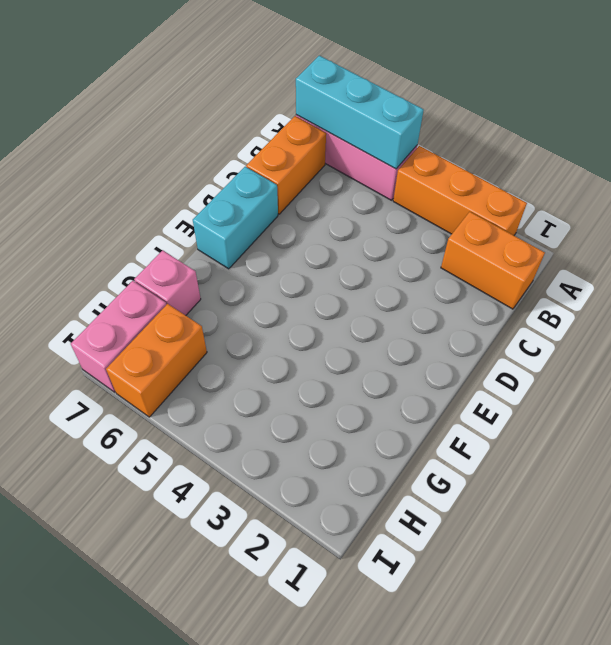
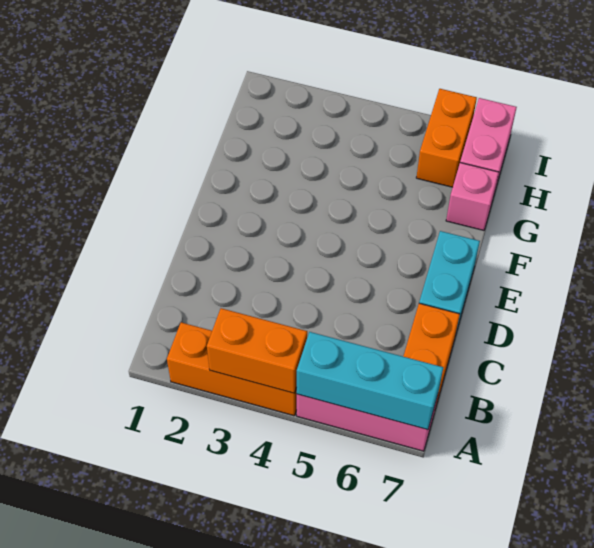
orange 1x2 brick [441,212,545,309] -> orange 1x2 brick moved to [207,308,307,393]

